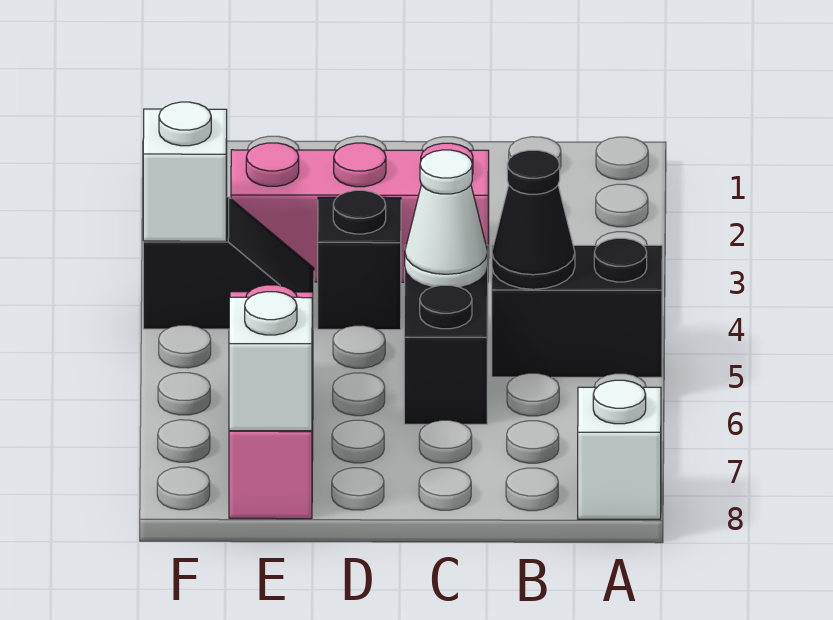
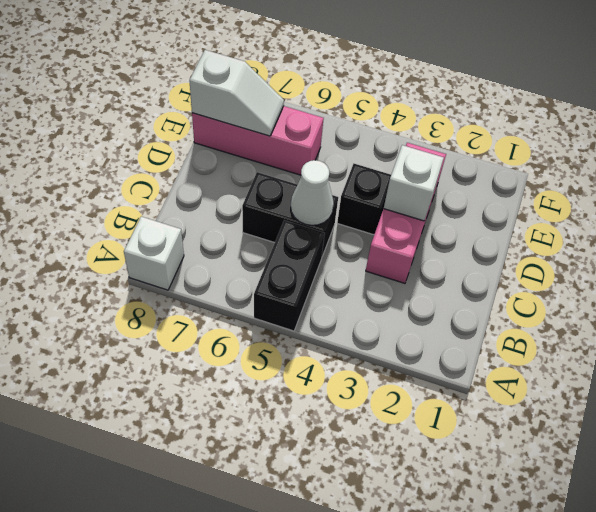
black 1x1 cone [492,150,575,289] -> none
black 1x2 slope [143,197,314,329] -> none
white 1x1 brick [143,102,227,241] -> white 1x1 brick moved to [384,145,444,221]

